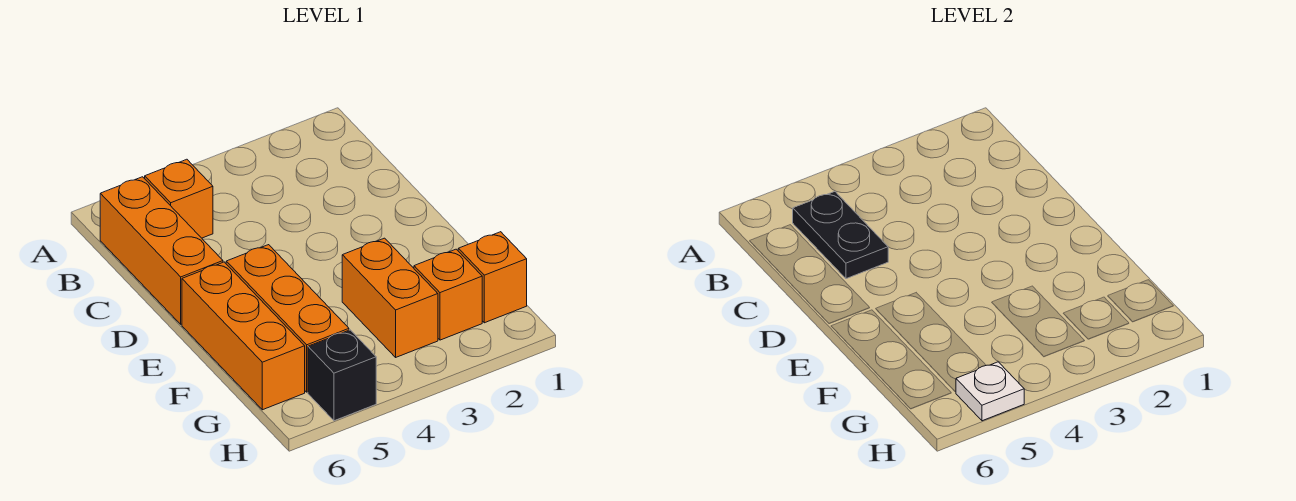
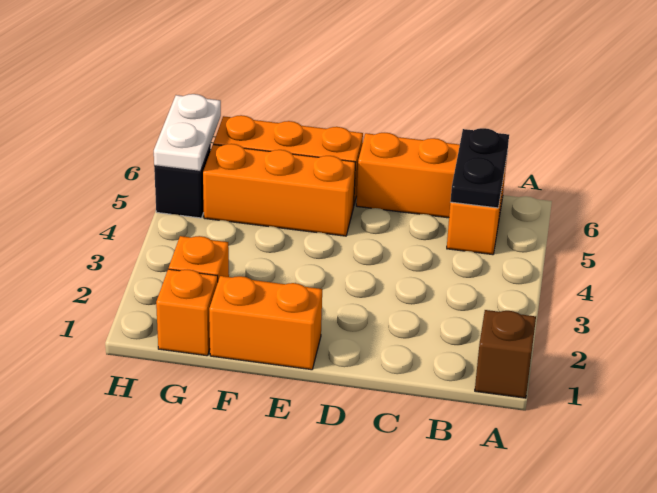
none -> brown 1x1 brick [475,310,536,398]
black 1x2 plate [793,192,888,279] -> black 1x2 plate turned to [450,128,509,208]
orange 1x2 brick [342,238,438,357] -> orange 1x2 brick moved to [209,276,322,370]
white 1x1 plate [956,362,1024,421] -> white 1x2 plate [154,94,221,172]

